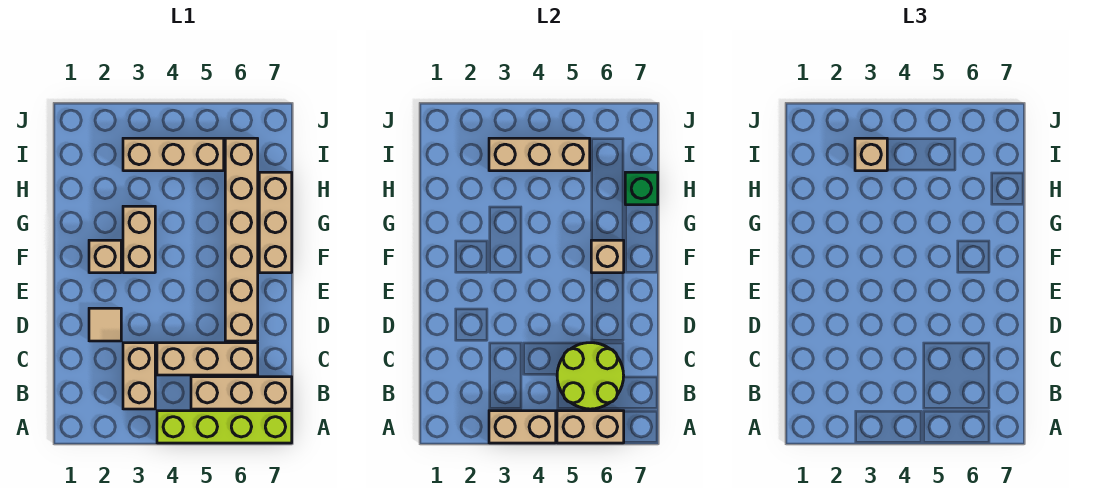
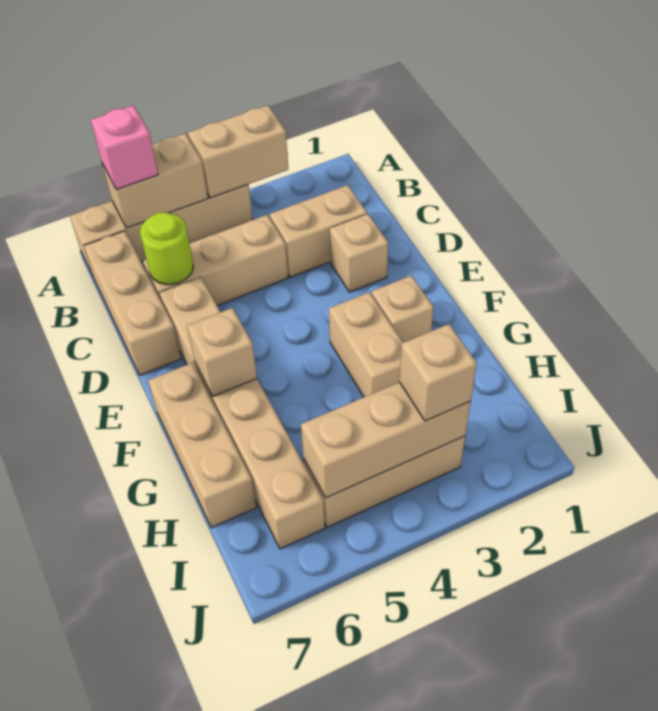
lime 1x4 brick [157,411,292,443] -> tan 1x4 brick [70,185,253,276]
none -> pink 1x1 brick [91,105,158,190]
tan 1x2 brick [123,343,155,409] -> tan 1x2 brick turned to [270,185,367,277]
tan 1x3 brick [191,377,292,409] -> tan 1x3 brick turned to [84,231,181,375]
lime 2x2 round brick [557,343,624,409] -> lime 1x1 round brick [140,212,193,285]
tan 1x1 tile [89,308,121,341] -> tan 1x1 brick [330,214,388,292]
green 1x1 brick [625,172,658,205] -> none

